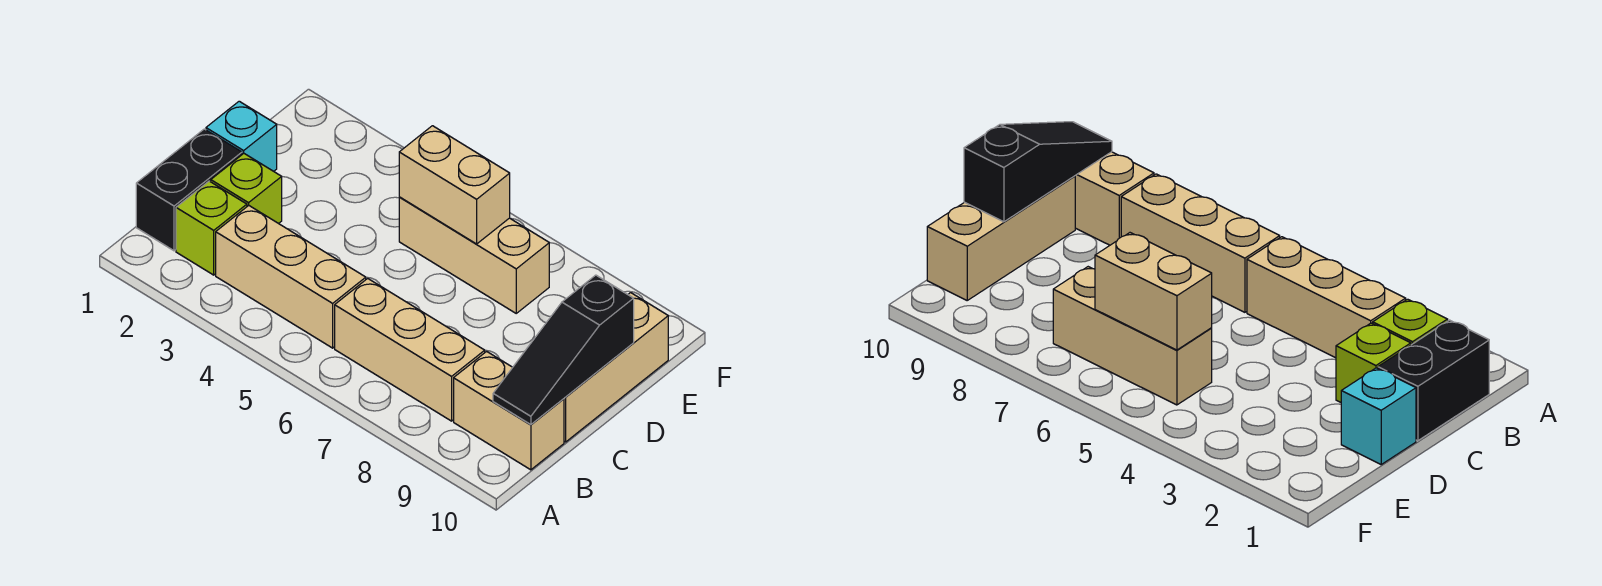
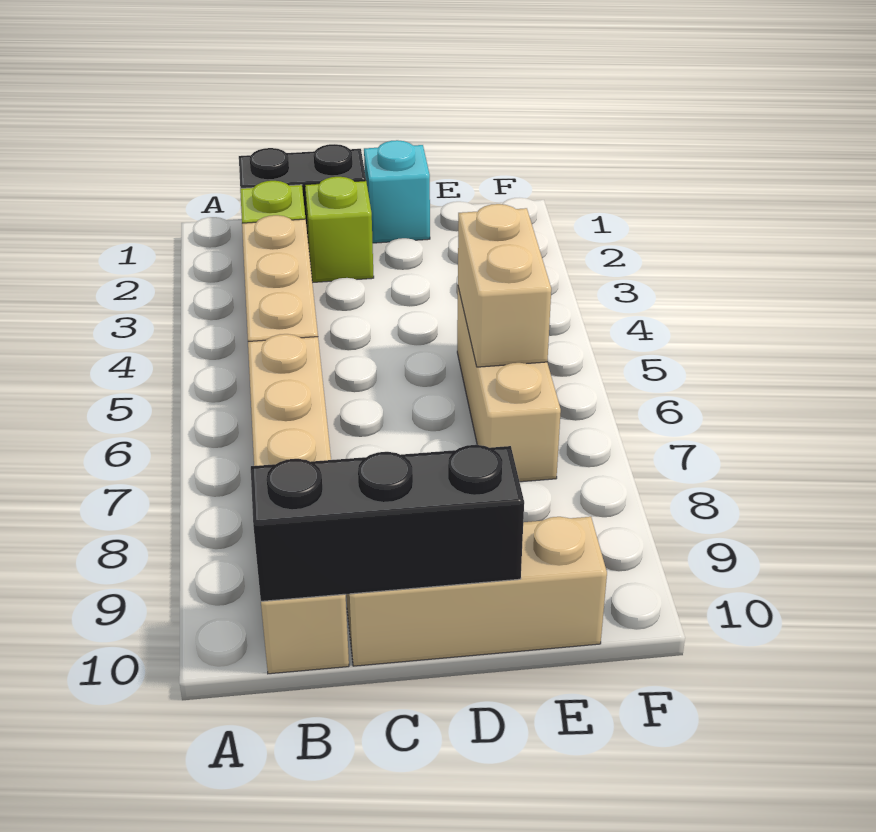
black 1x3 slope [493,275,634,425] -> black 1x3 brick [251,445,524,601]

